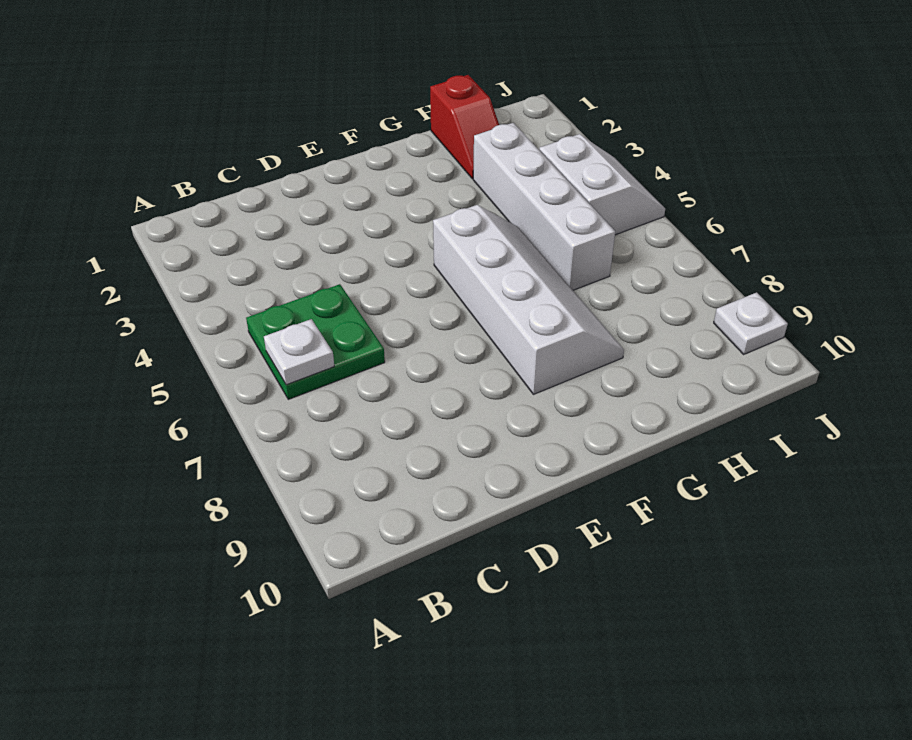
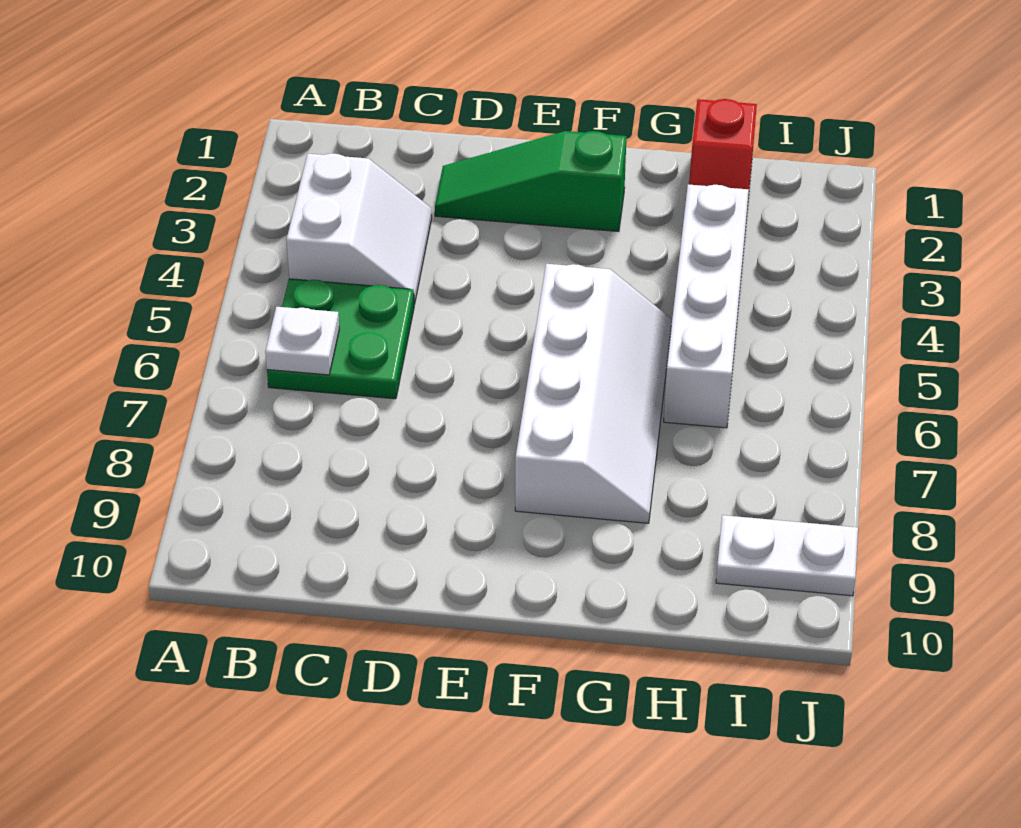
none -> green 1x3 slope [435,131,627,232]
white 2x2 slope [539,134,665,235] -> white 2x2 slope moved to [286,153,432,304]
white 1x1 plate [714,292,788,354] -> white 1x2 plate [716,515,858,596]

